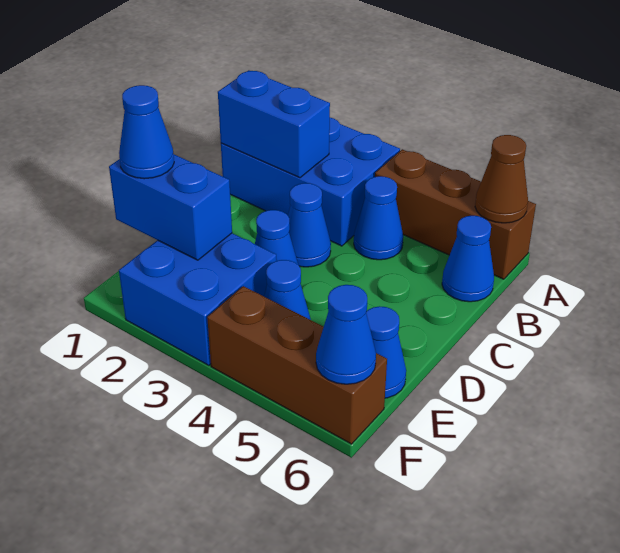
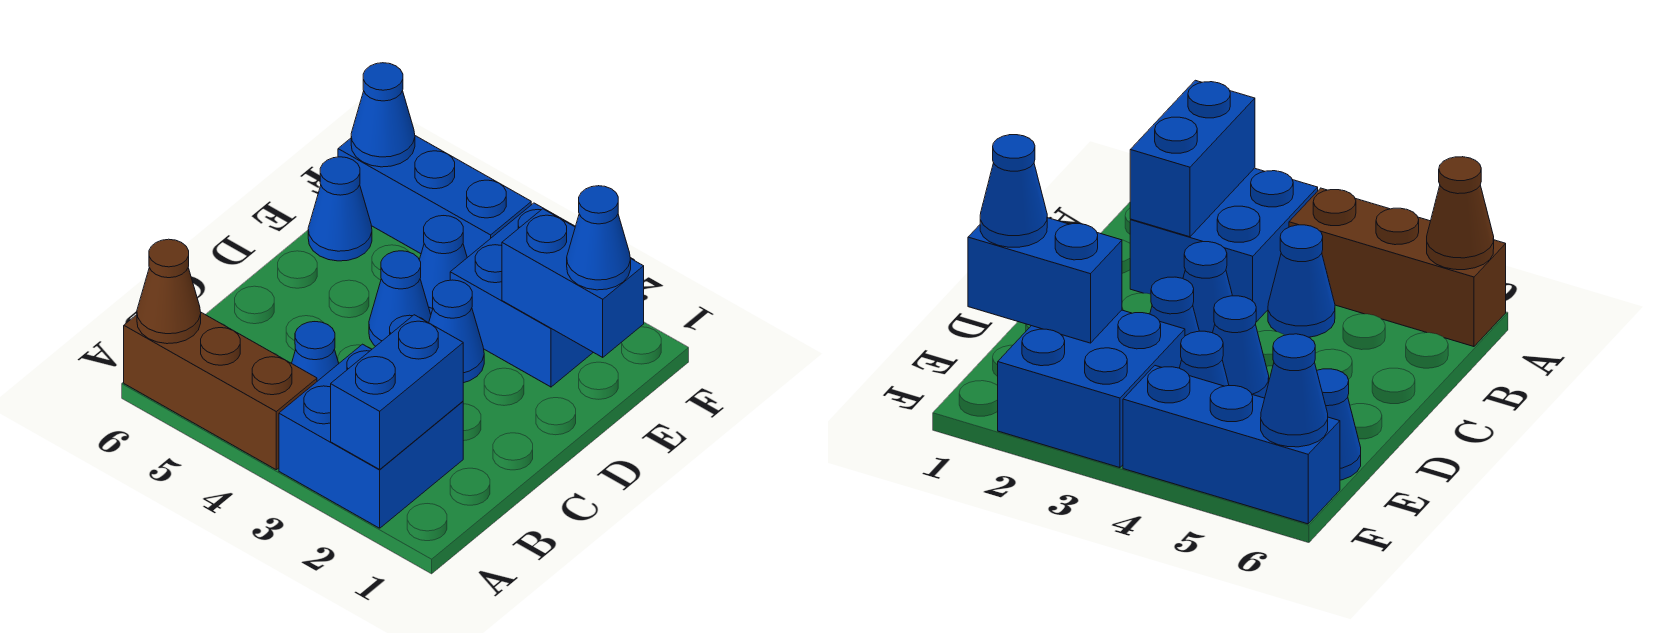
blue 2x3 brick [221,118,400,246] -> blue 2x2 brick [279,344,463,528]
blue 1x2 brick [218,70,330,178] -> blue 1x2 brick turned to [331,315,463,469]
blue 1x1 cone [442,216,494,302] -> blue 1x1 cone moved to [369,251,431,346]
brown 1x3 brick [207,286,387,444] -> blue 1x3 brick [338,136,531,258]

